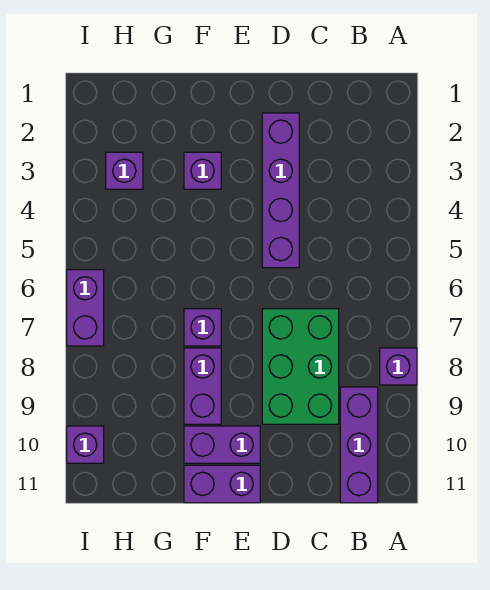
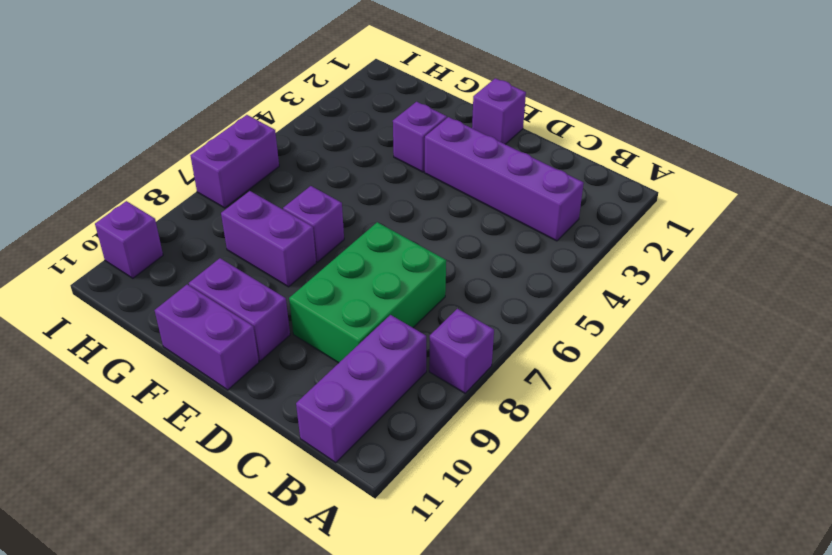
purple 1x4 brick [262,113,299,268] -> purple 1x4 brick turned to [425,117,584,241]
purple 1x2 brick [184,348,221,424] -> purple 1x2 brick turned to [221,191,316,287]
purple 1x1 brick [106,152,143,189] -> purple 1x1 brick moved to [472,78,526,144]

